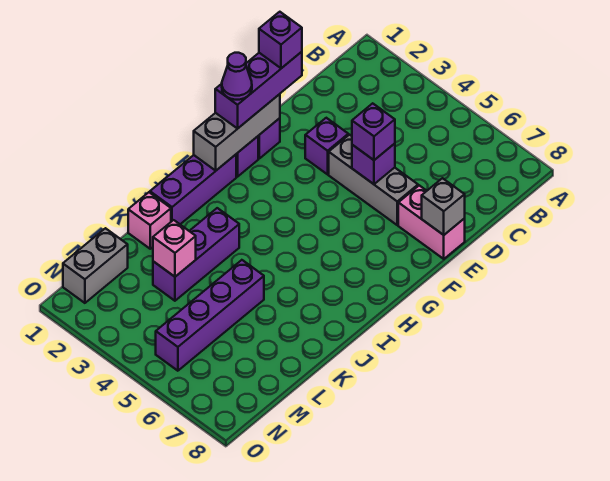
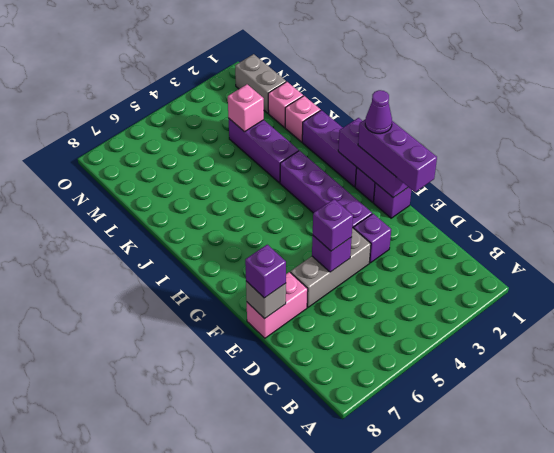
purple 1x1 brick [259,12,302,68] -> purple 1x1 brick moved to [245,245,286,298]
grey 1x3 brick [194,94,280,171] -> purple 1x3 brick [338,118,408,198]
purple 1x4 brick [156,260,264,371] -> purple 1x4 brick moved to [280,151,372,228]
none -> pink 1x1 brick [268,82,303,128]

